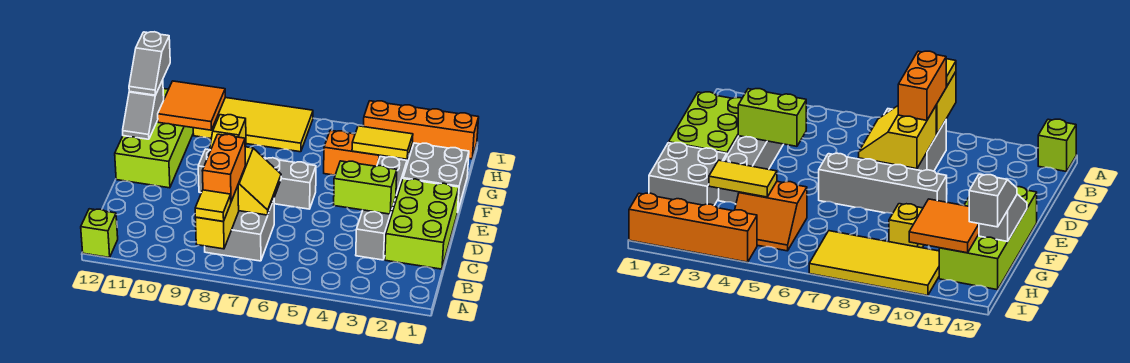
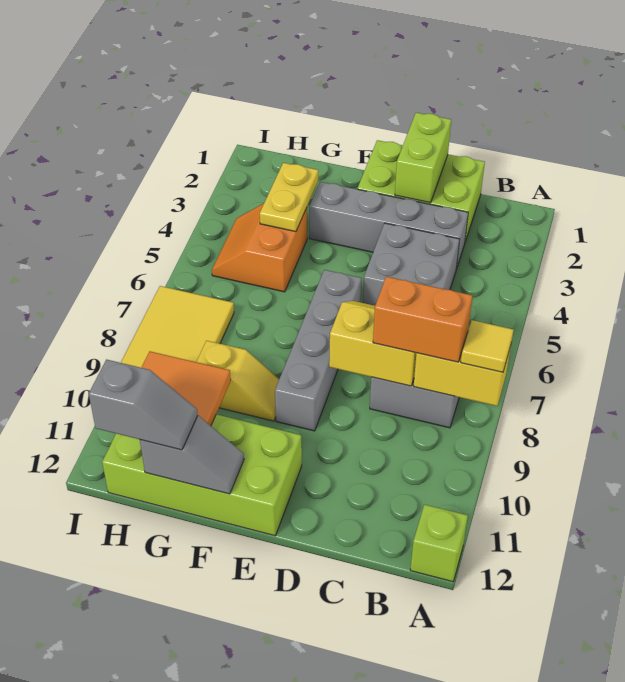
lime 1x2 brick [334,161,397,214] -> lime 1x2 brick moved to [395,113,451,203]
grey 2x2 brick [403,143,469,209] -> grey 2x2 brick moved to [363,223,460,306]
yellow 1x2 tile [352,126,413,159] -> yellow 1x2 plate [260,163,318,232]
orange 1x4 brick [364,101,479,159] -> none

